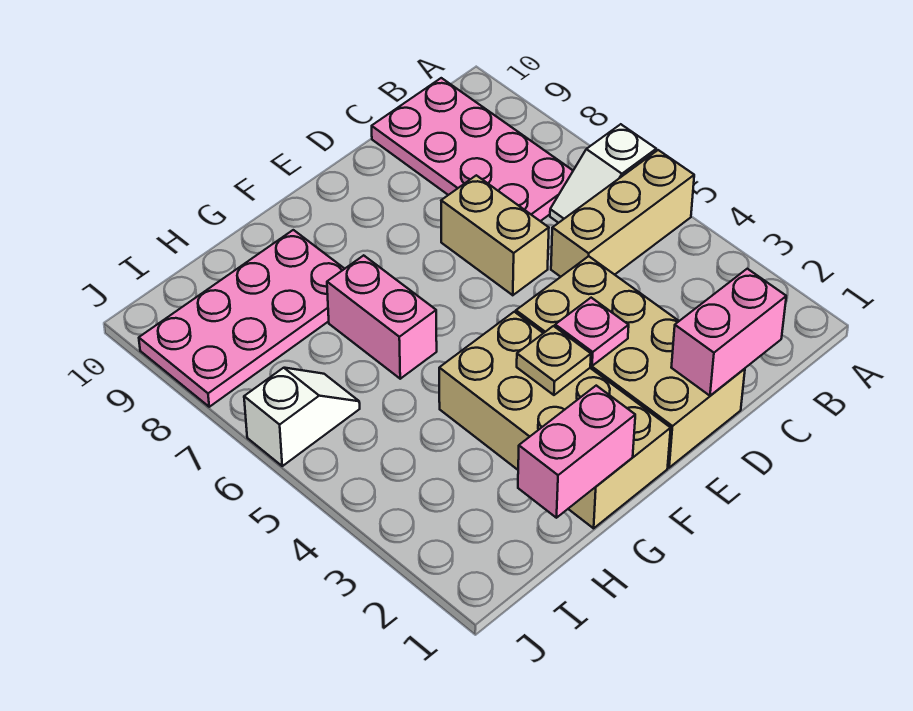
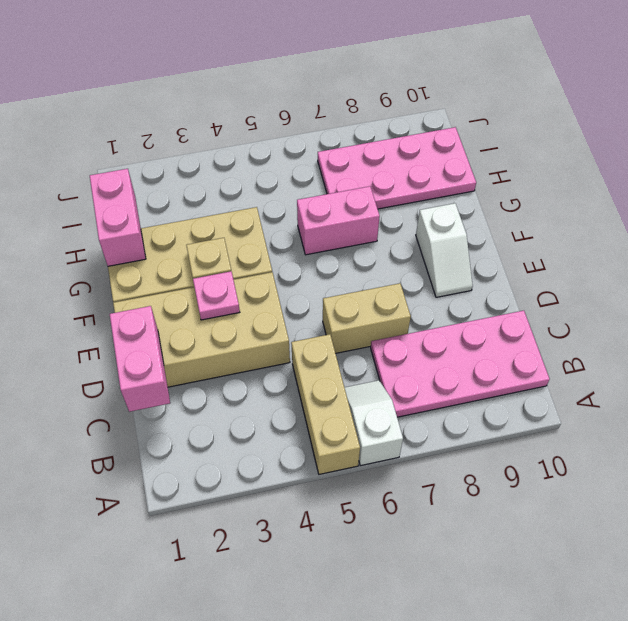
pink 2x4 plate [139,230,344,407] -> pink 2x4 plate turned to [318,127,476,209]
white 1x2 slope [244,368,360,466] -> white 1x2 slope moved to [416,203,473,297]

